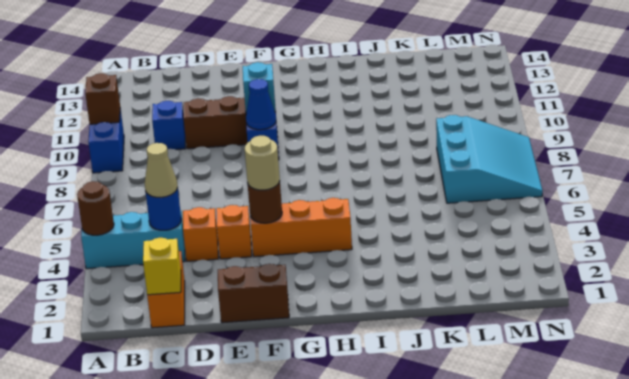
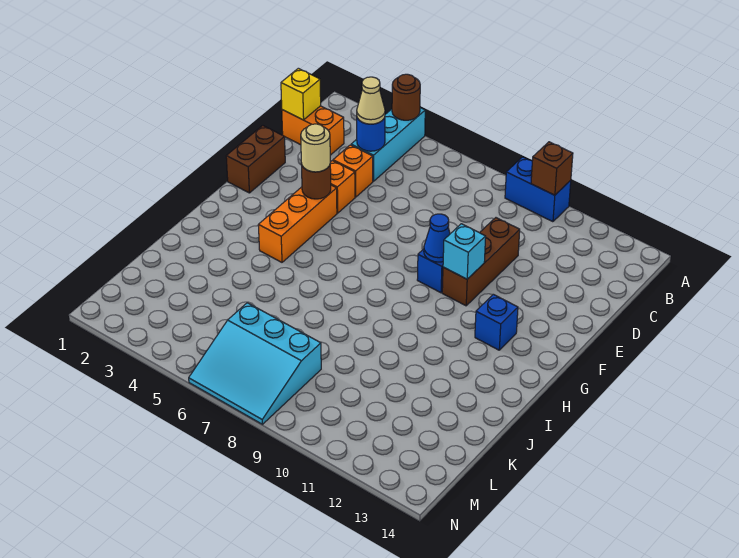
blue 1x1 brick [152,101,185,150] -> blue 1x1 brick moved to [475,294,518,350]

